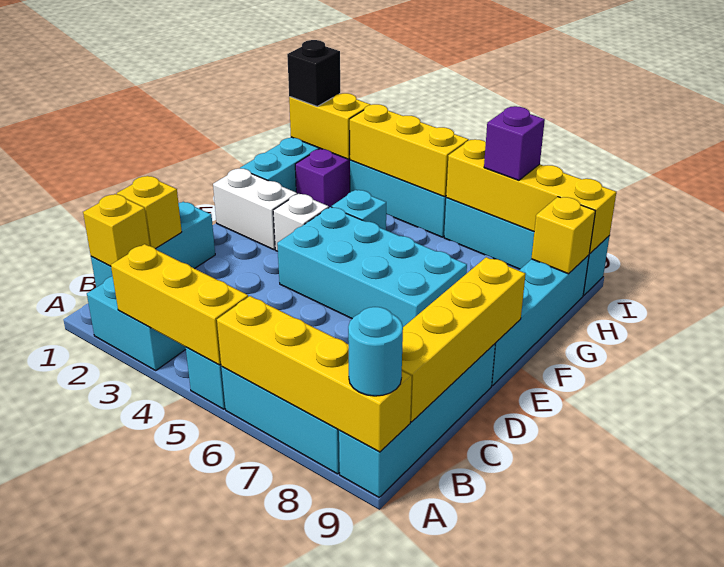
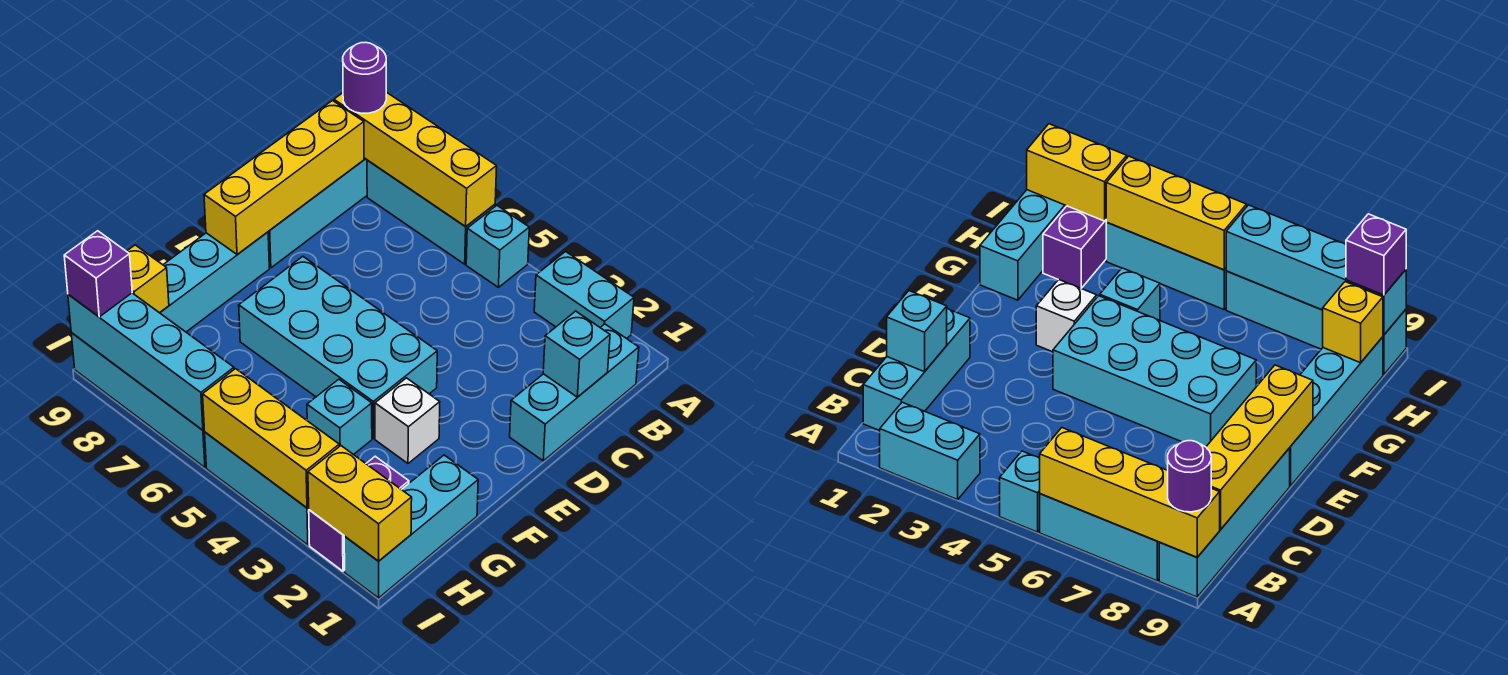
yellow 1x3 brick [111,244,248,365] -> none
cyan 1x1 round brick [348,307,403,396] -> purple 1x1 round brick [343,42,386,113]
yellow 1x1 brick [83,194,150,266] -> none
yellow 1x1 brick [117,176,182,249] -> cyan 1x1 brick [543,311,610,397]
white 1x2 brick [213,169,297,250] -> none
black 1x1 brick [287,40,340,106] -> none
yellow 1x4 brick [446,139,616,253] -> cyan 1x4 brick [68,293,234,430]
purple 1x1 brick [484,106,545,180] -> purple 1x1 brick moved to [64,231,132,317]

